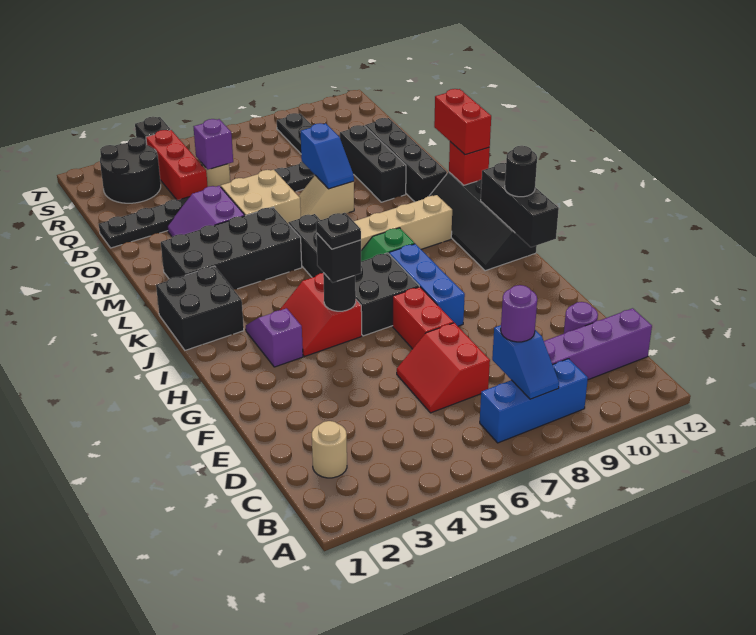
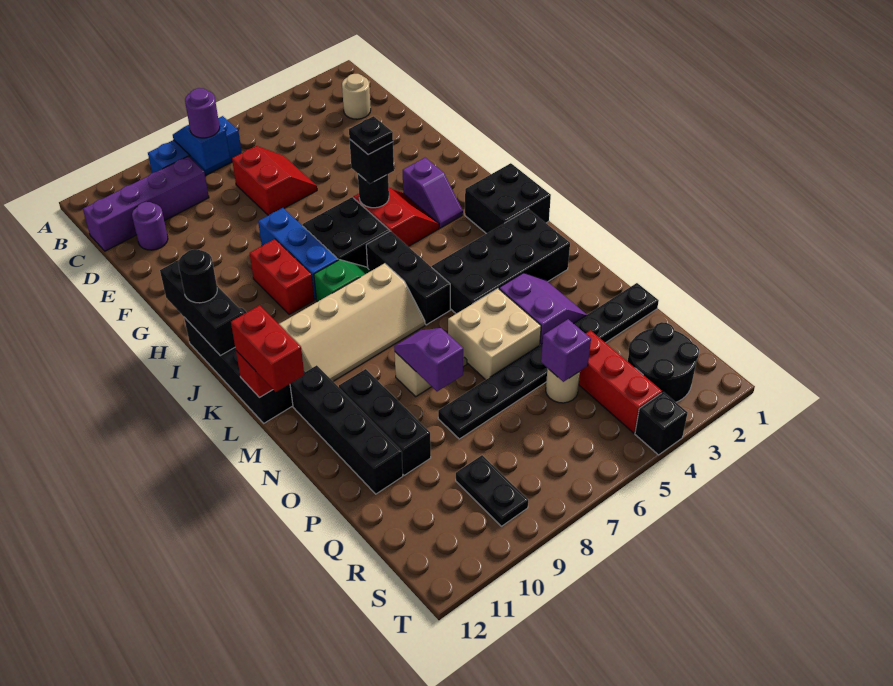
red 1x2 brick [393,287,454,349] -> red 1x2 brick moved to [250,239,314,314]
blue 1x2 slope [301,123,354,189] -> purple 1x2 slope [394,328,463,391]

